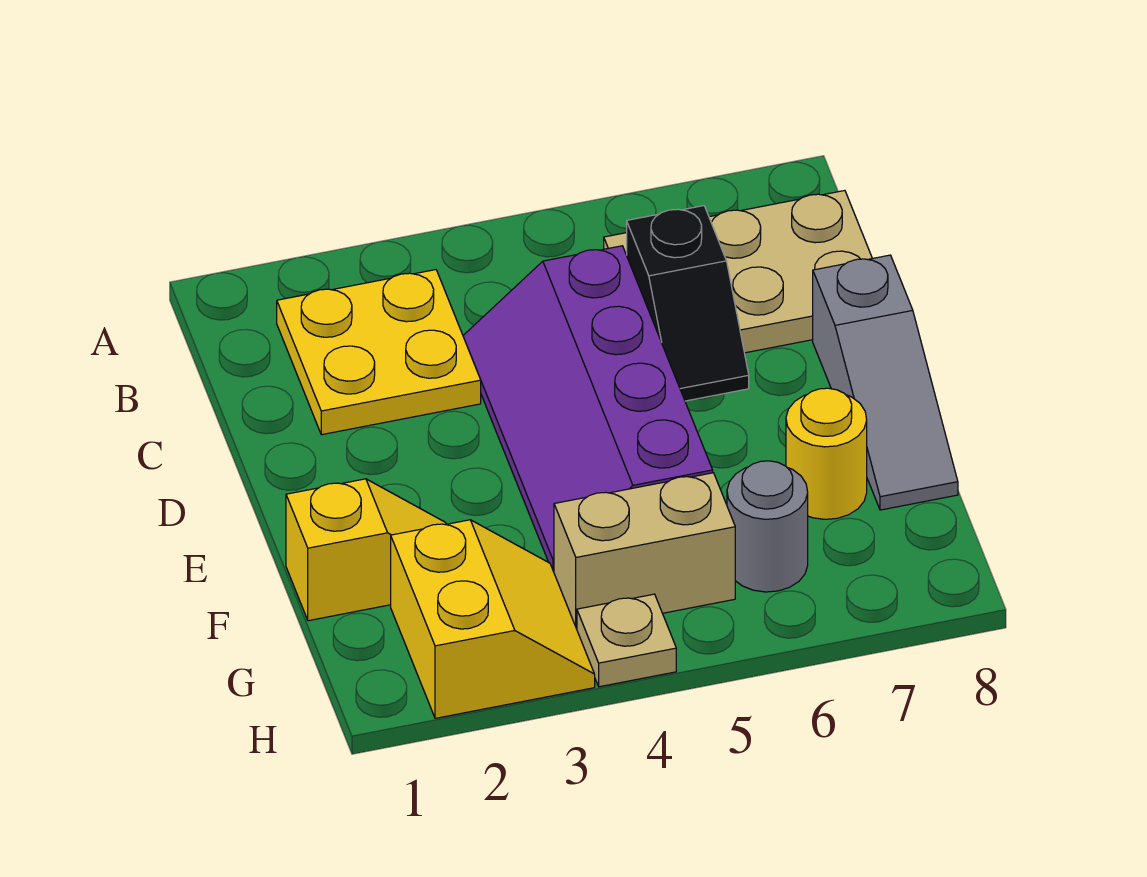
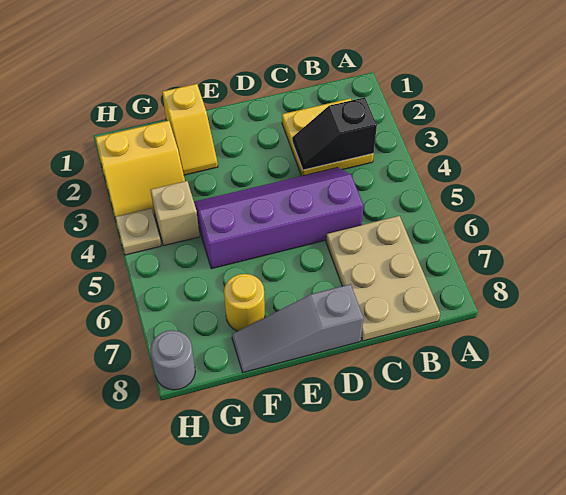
black 1x2 slope [627,206,749,401] -> black 1x2 slope moved to [292,97,377,170]
tan 1x2 brick [554,473,735,629] -> tan 1x1 brick [151,181,200,246]
grey 1x1 round brick [727,461,808,592] -> grey 1x1 round brick moved to [150,330,195,390]

